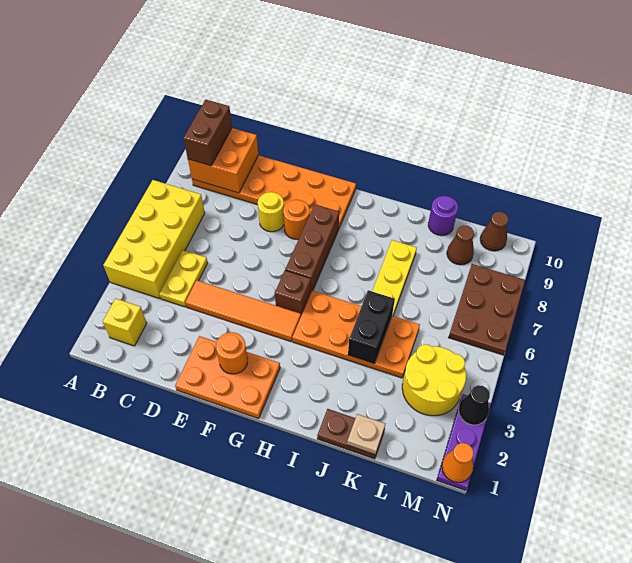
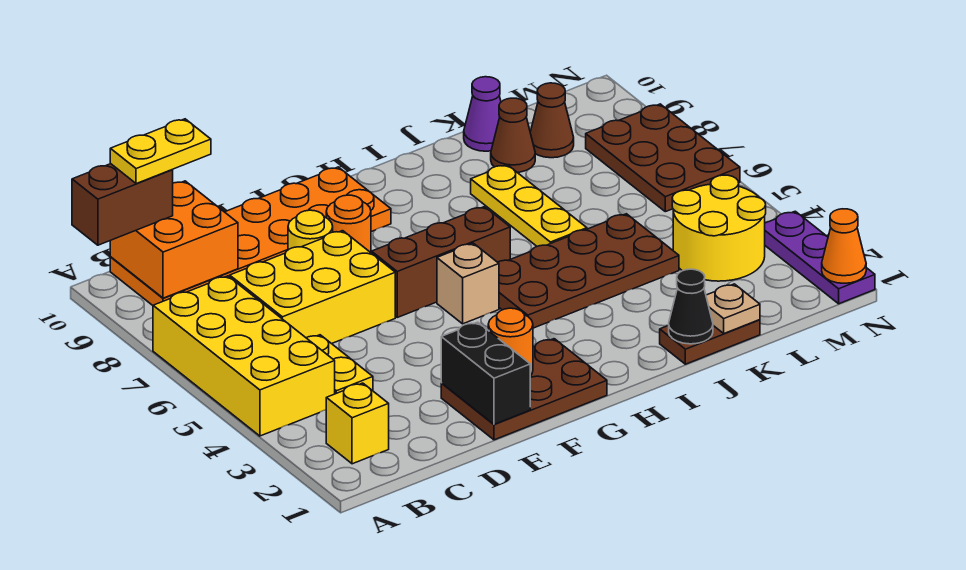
brown 1x2 brick [184,100,232,166] -> brown 1x2 brick turned to [72,164,173,245]
none -> yellow 1x2 plate [110,119,211,184]
none -> yellow 2x3 brick [230,231,395,344]
orange 1x4 tile [185,280,301,342] -> none
orange 2x3 plate [175,336,280,419] -> brown 2x3 plate [441,339,607,440]
brown 1x1 brick [275,271,311,315] -> tan 1x1 brick [437,243,499,324]
brown 1x3 brick [285,204,339,291] -> brown 1x3 brick turned to [372,207,510,317]
orange 2x4 plate [292,291,420,378] -> brown 2x4 plate [498,214,679,328]
black 1x2 brick [348,290,395,364] -> black 1x2 brick moved to [441,322,530,424]
purple 1x1 round brick [428,196,458,236] -> purple 1x1 cone [464,77,501,151]
brown 1x1 cone [480,212,508,251] -> brown 1x1 cone moved to [491,98,535,172]
black 1x1 cone [458,385,490,425] -> black 1x1 cone moved to [669,269,713,344]

